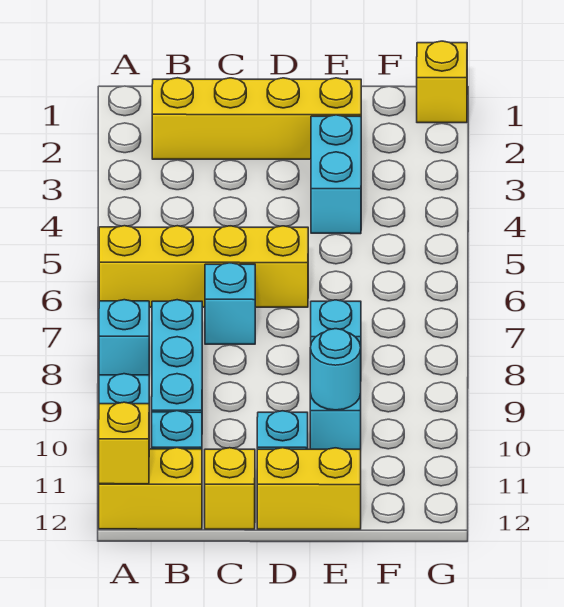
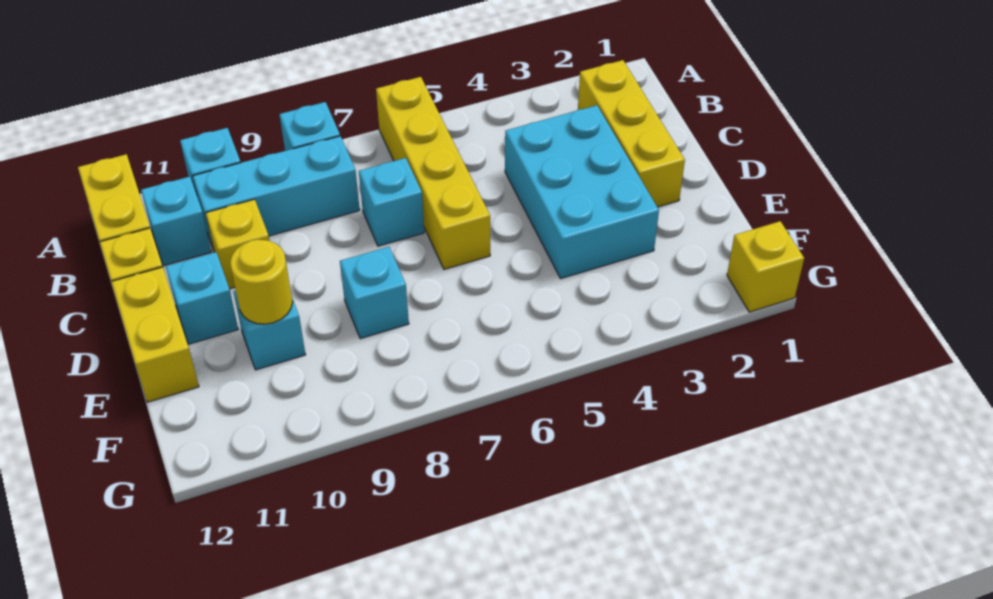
yellow 1x1 brick [99,402,149,484] -> yellow 1x1 brick moved to [206,199,269,289]
yellow 1x4 brick [152,78,361,159] -> yellow 1x3 brick [578,60,685,207]
cyan 1x2 brick [311,115,361,234] -> cyan 2x3 brick [505,105,659,279]
cyan 1x1 round brick [310,329,361,410] -> yellow 1x1 round brick [230,240,293,324]

